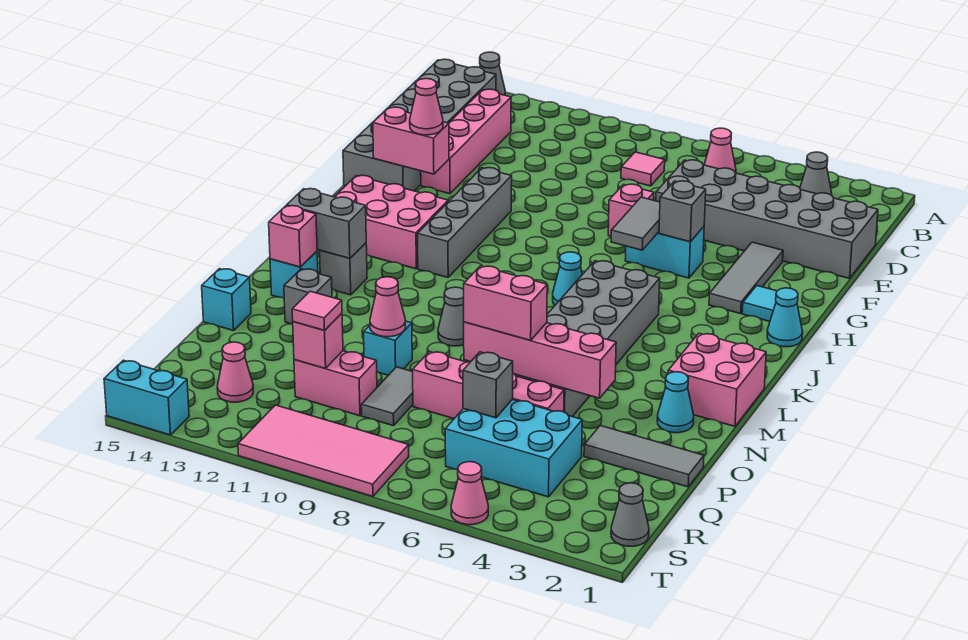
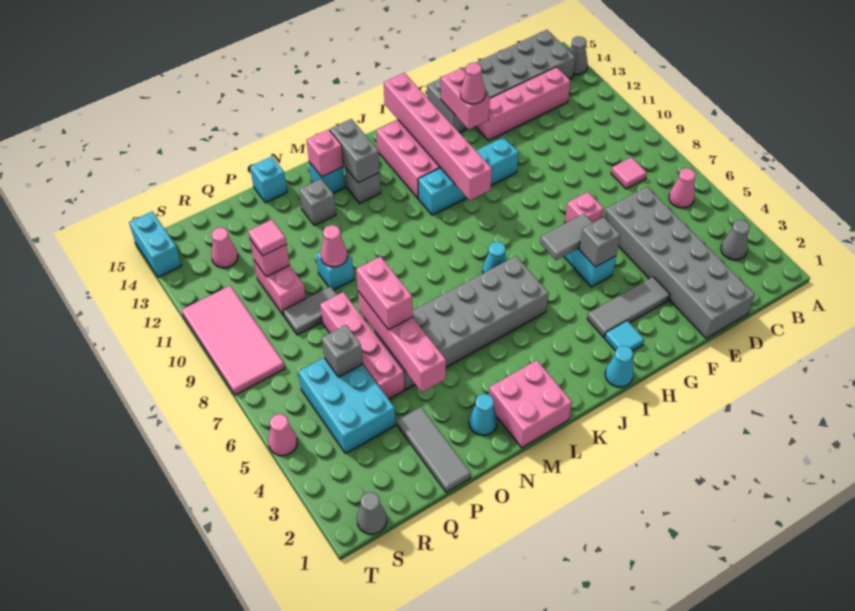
grey 1x4 brick [418,168,512,278] -> cyan 1x4 brick [418,137,519,215]
none -> pink 1x6 brick [384,73,492,200]
grey 1x1 cone [438,287,464,346] -> none

